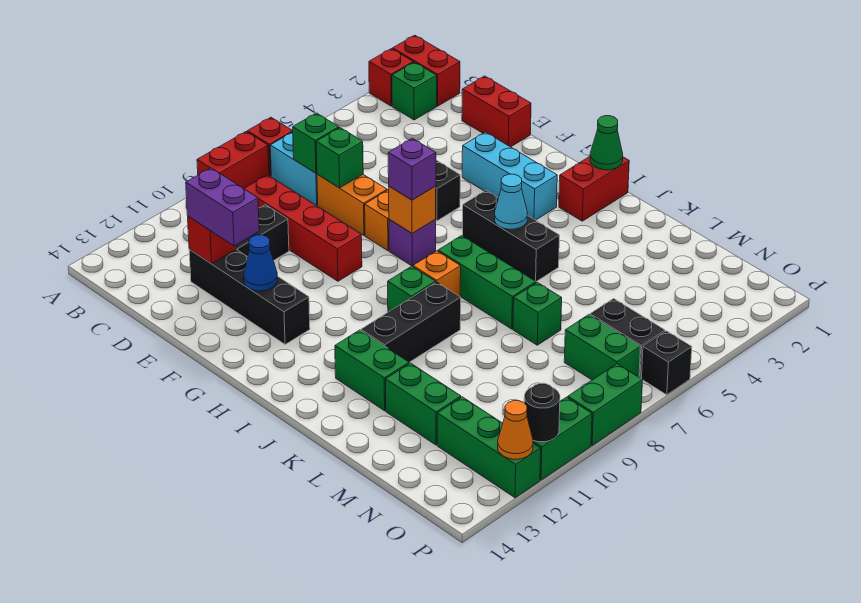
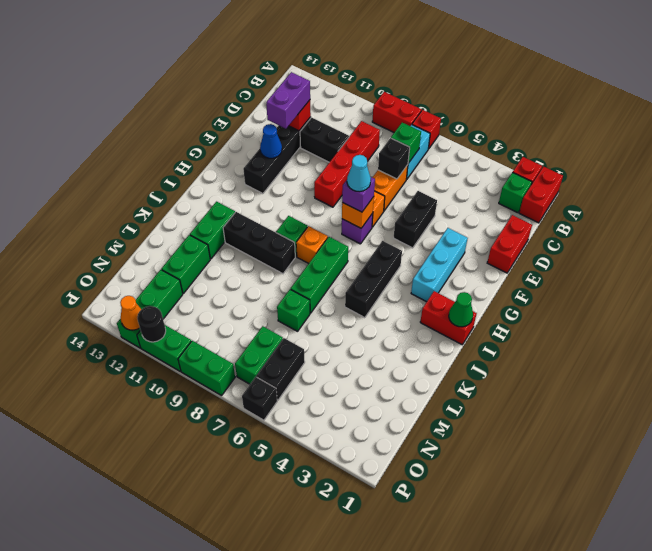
green 1x1 brick [316,128,363,188] -> black 1x1 brick [378,138,410,179]
cyan 1x1 cone [494,174,527,229] -> cyan 1x1 cone moved to [347,155,371,192]

